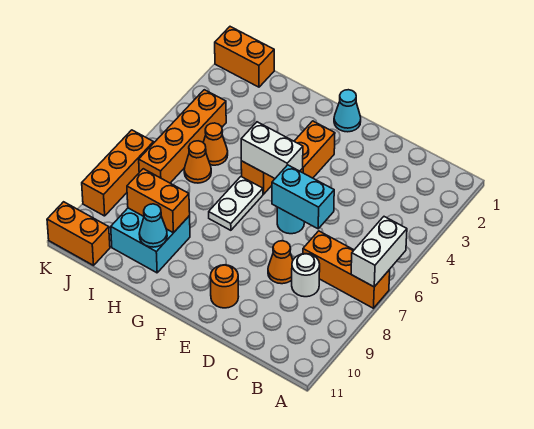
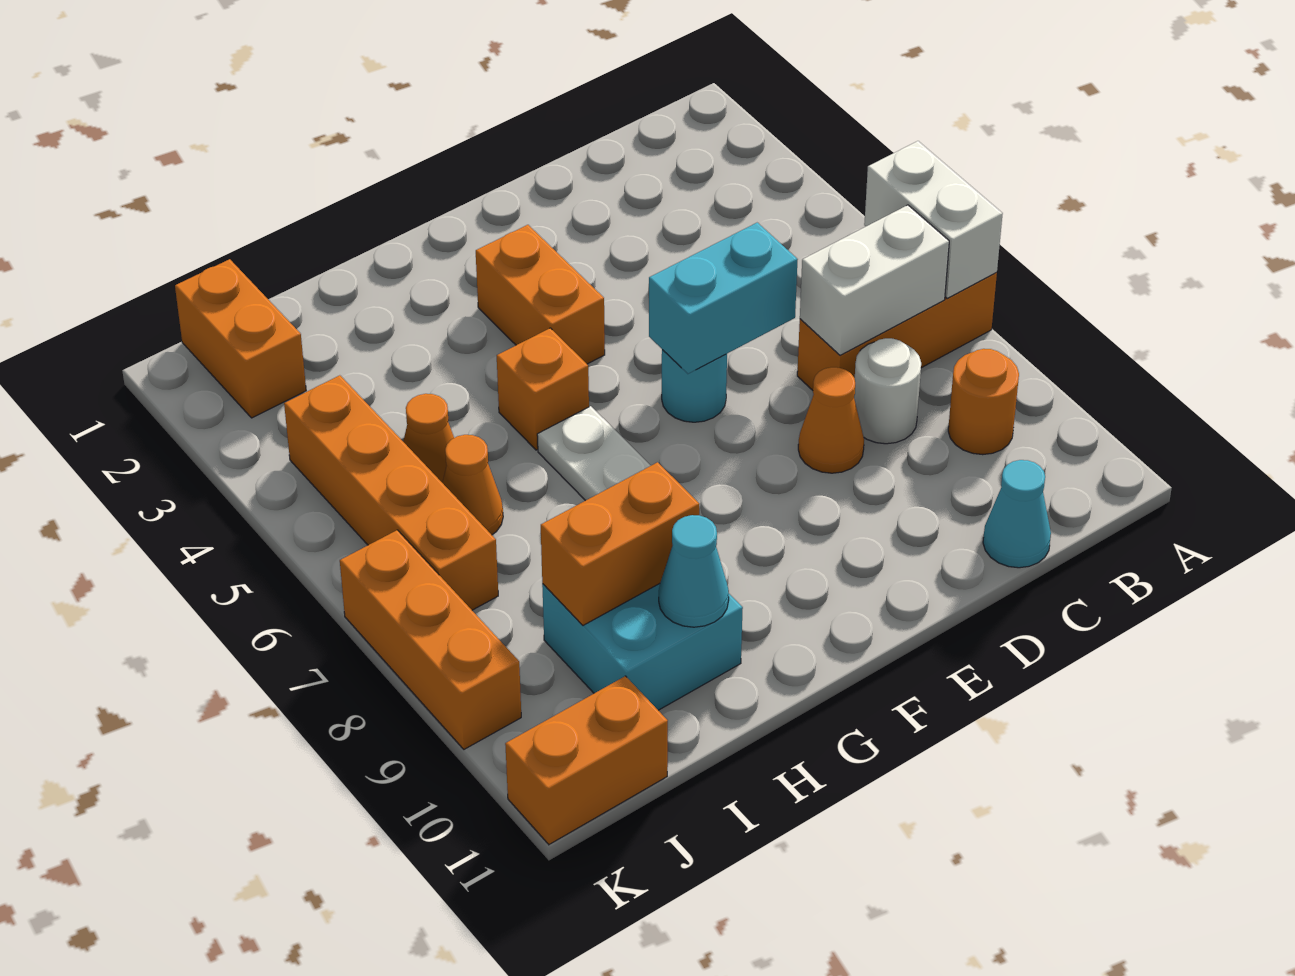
orange 1x1 round brick [210,265,239,308] -> orange 1x1 round brick moved to [948,349,1019,455]
cyan 1x1 cone [334,90,361,132] -> cyan 1x1 cone moved to [983,460,1051,568]
white 1x2 brick [241,122,303,178] -> white 1x2 brick moved to [800,205,949,355]
orange 1x2 brick [215,27,274,87] -> orange 1x2 brick turned to [175,259,306,418]

